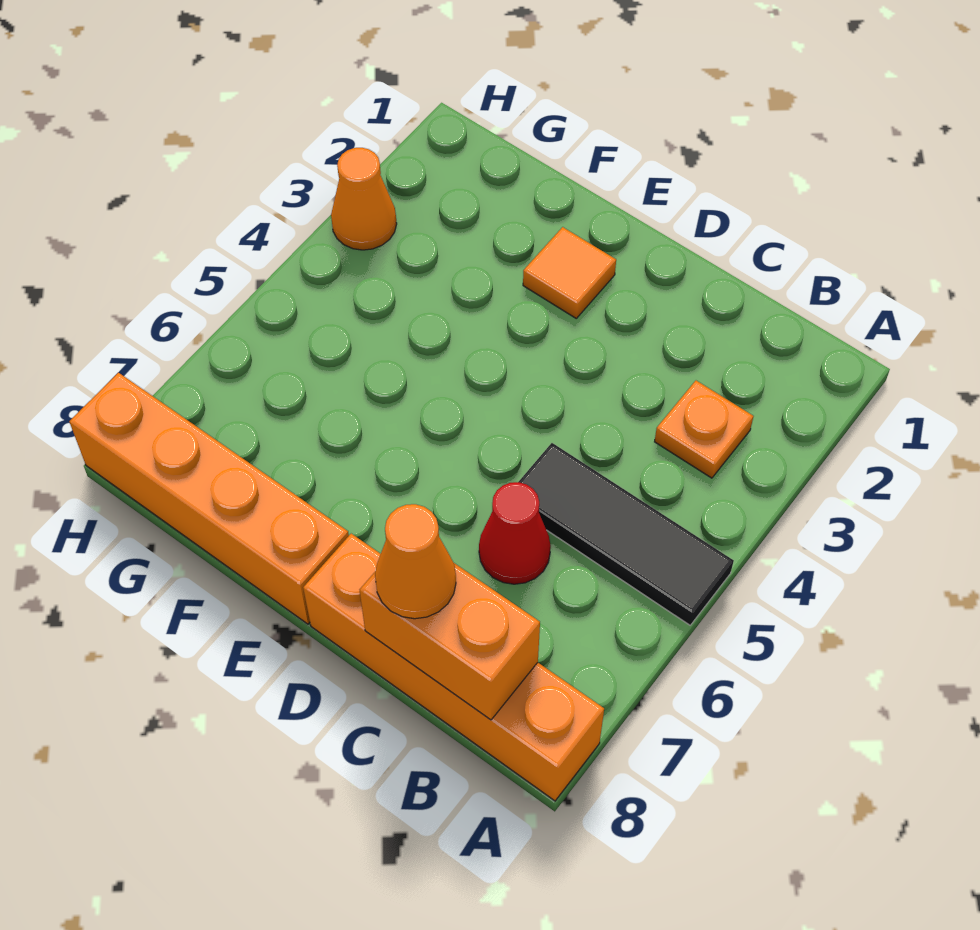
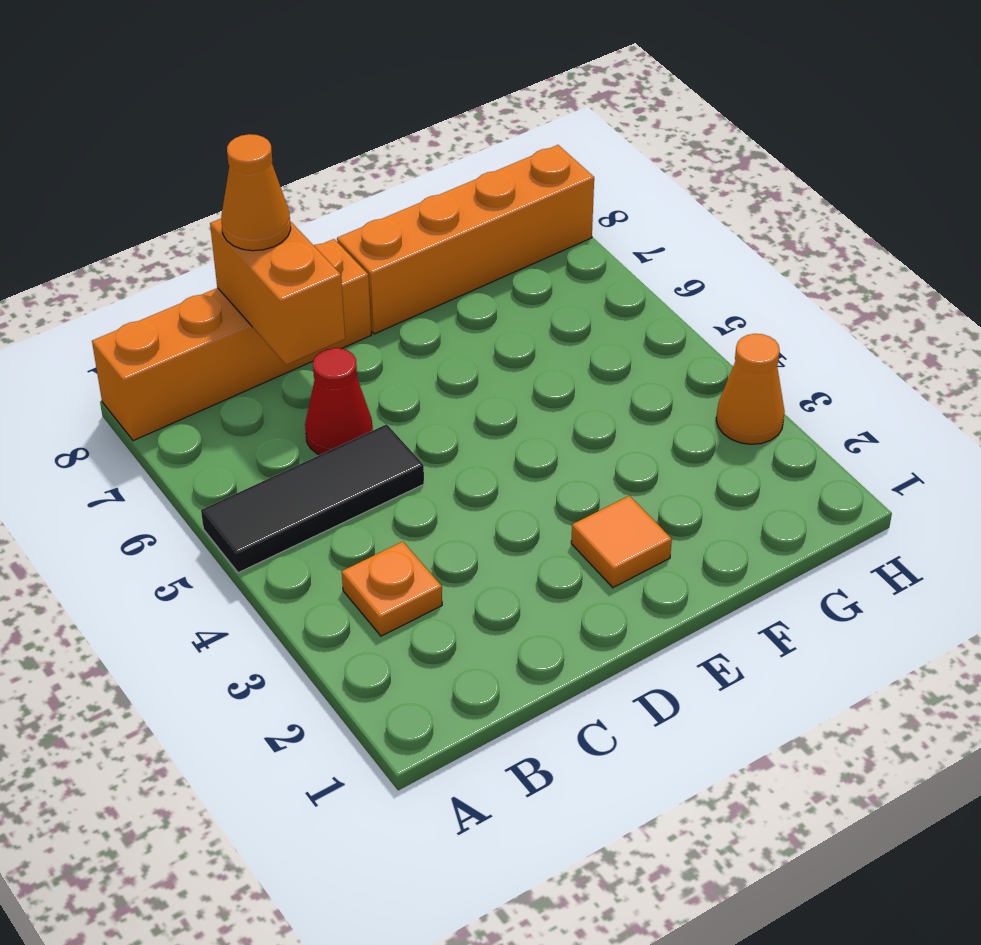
orange 1x2 brick [359,563,540,720] -> orange 1x2 brick turned to [210,219,345,365]

